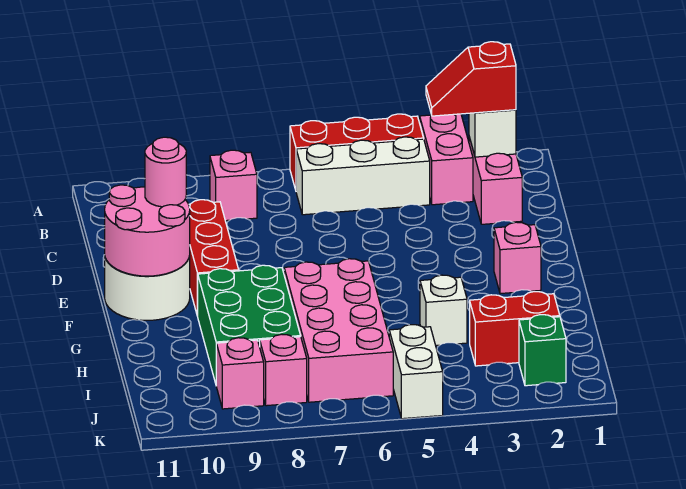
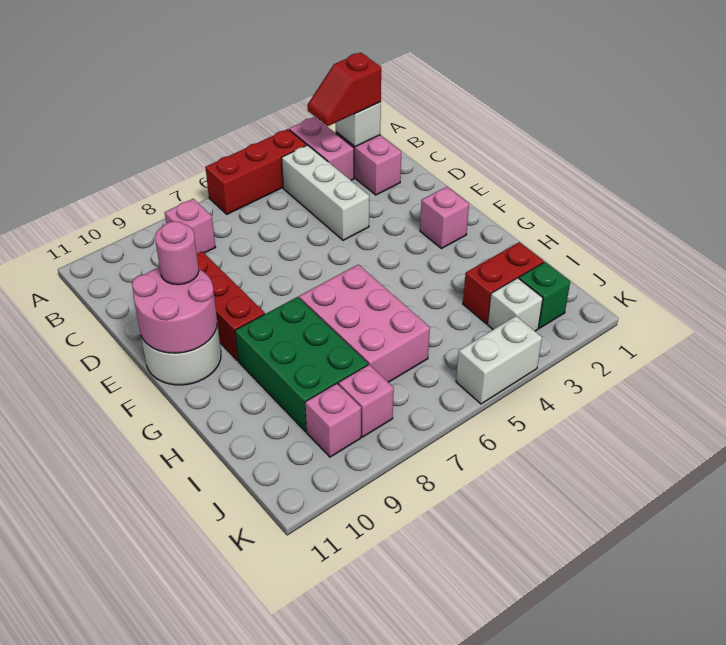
white 1x3 brick [296,137,430,215] -> white 1x3 brick turned to [282,145,369,240]
pink 2x4 brick [284,259,393,402] -> pink 2x3 brick [299,265,430,382]
white 1x1 brick [420,275,467,345] -> white 1x1 brick moved to [488,278,543,331]
white 1x2 brick [389,325,443,419] -> white 1x2 brick turned to [456,316,542,404]

